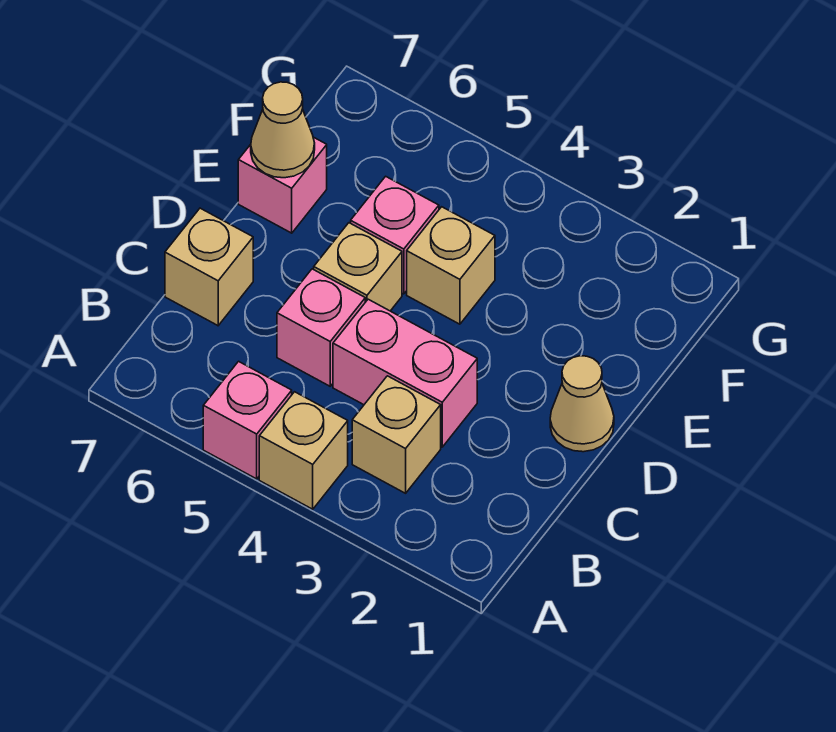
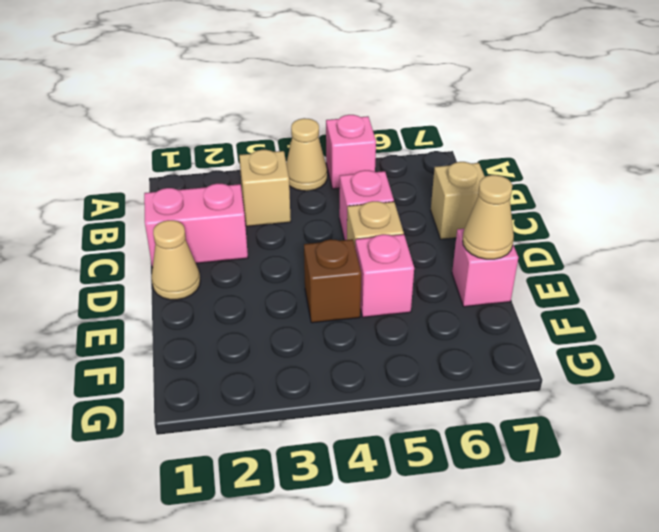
tan 1x1 brick [259,392,348,509] -> tan 1x1 cone [286,118,327,191]
pink 1x2 brick [333,299,477,447] -> pink 1x2 brick moved to [144,183,248,268]
tan 1x1 brick [407,207,495,324] -> brown 1x1 brick [304,239,361,323]

